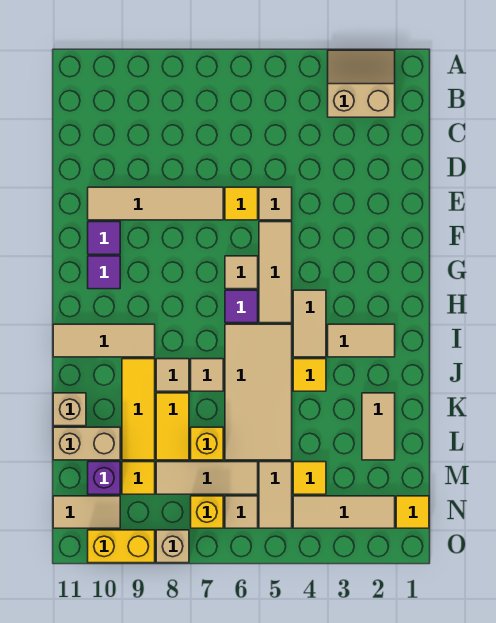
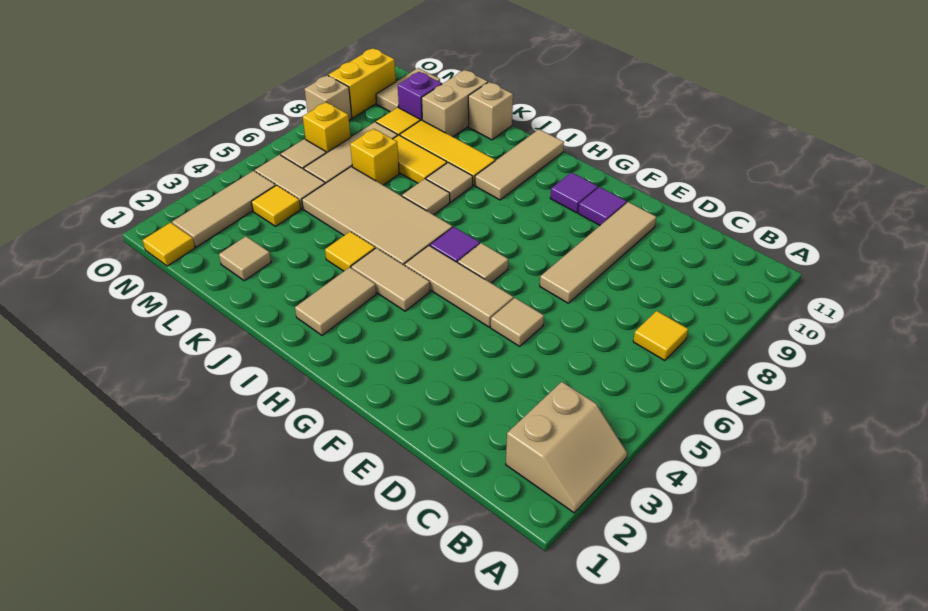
yellow 1x1 tile [225,187,258,220] -> yellow 1x1 tile moved to [633,311,688,361]
tan 1x2 tile [362,393,395,460] -> tan 1x1 tile [219,236,271,281]

